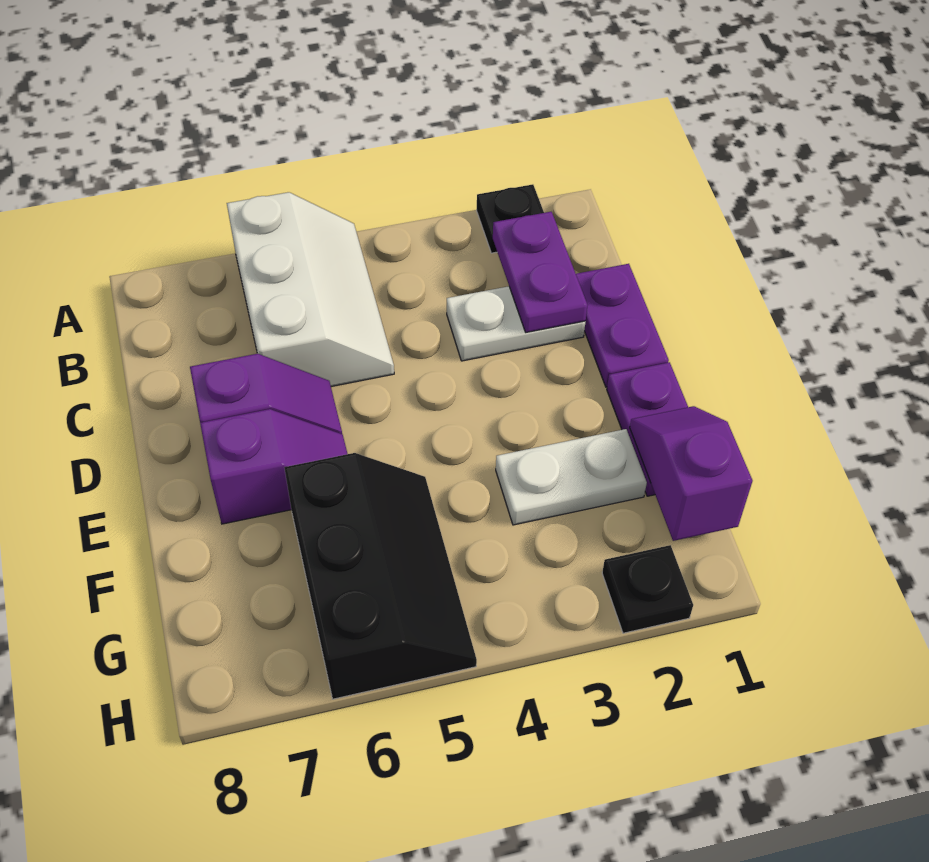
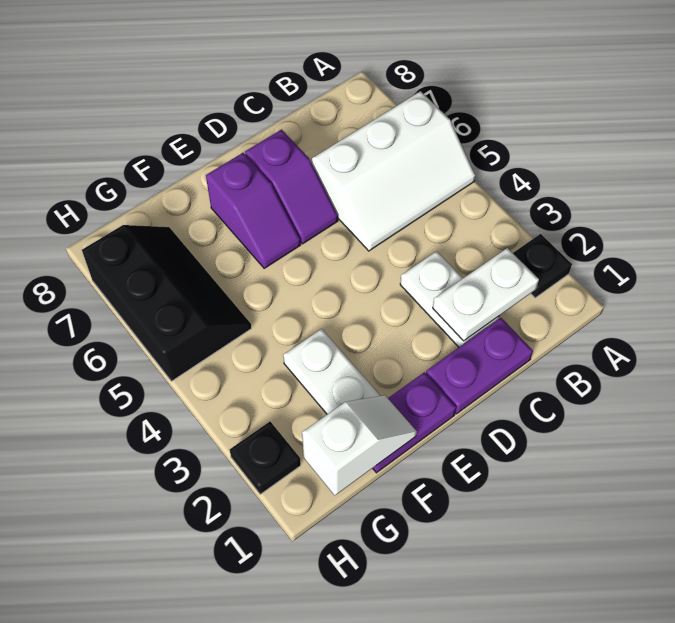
purple 1x2 plate [493,212,588,332] -> white 1x2 plate [433,248,539,341]
purple 1x2 slope [630,406,752,541] -> white 1x2 slope [302,395,417,495]
black 2x3 slope [284,453,477,699] -> black 2x3 slope turned to [82,225,251,381]

